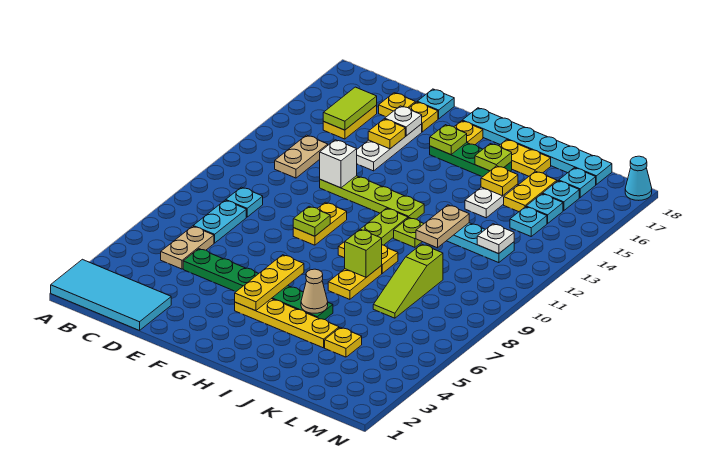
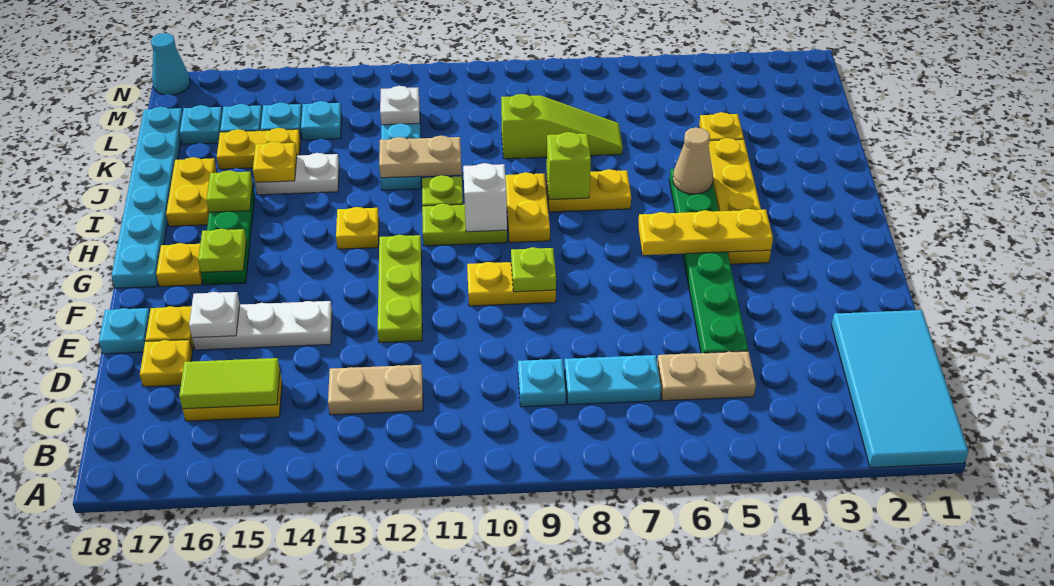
lime 1x4 plate [320,176,424,219] -> lime 1x3 plate [378,235,422,342]
white 1x1 brick [320,140,357,188] -> white 1x1 brick moved to [463,163,507,232]
yellow 1x1 plate [368,119,405,149] -> yellow 1x1 plate moved to [336,207,379,249]

